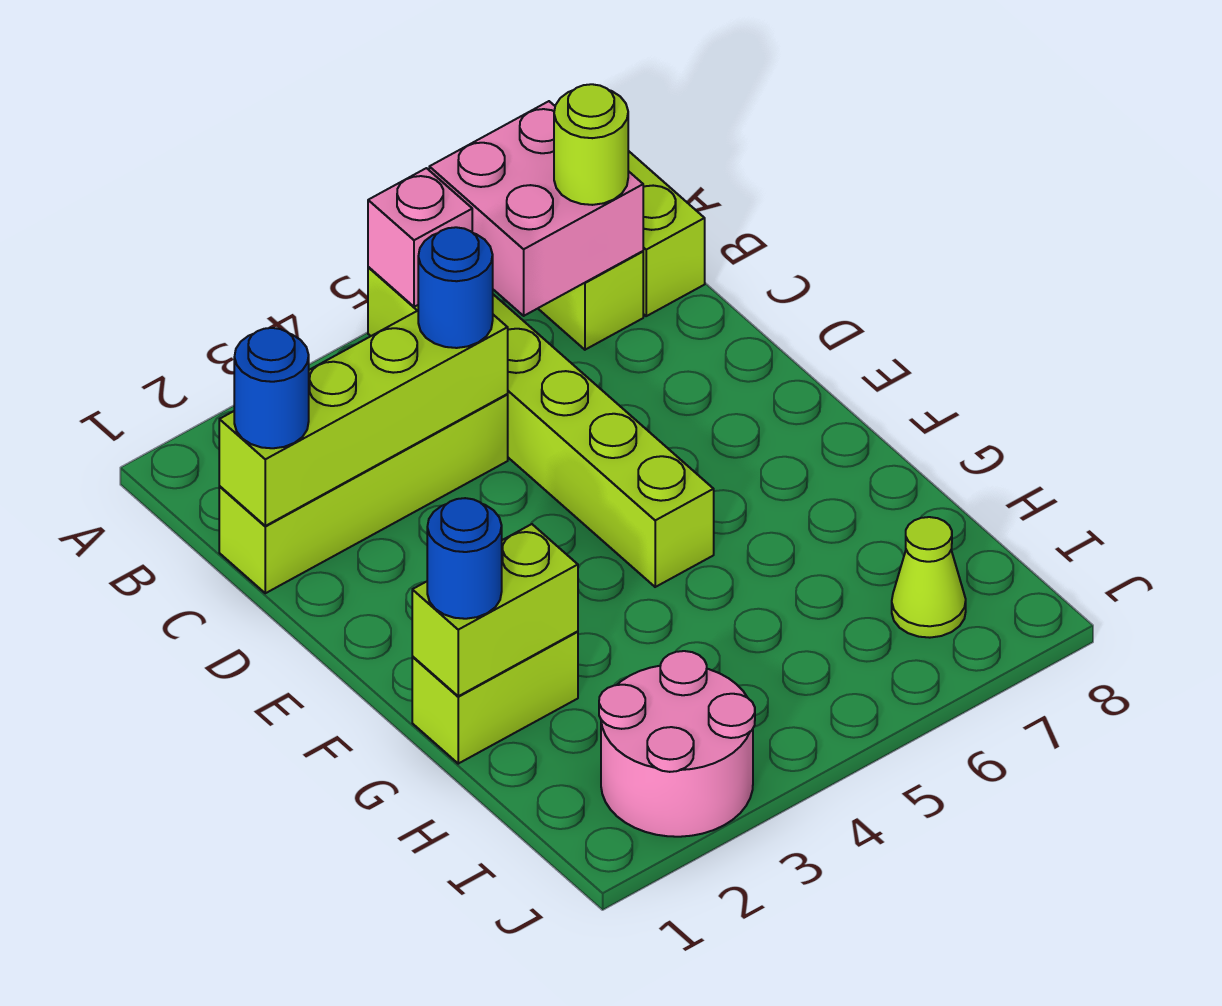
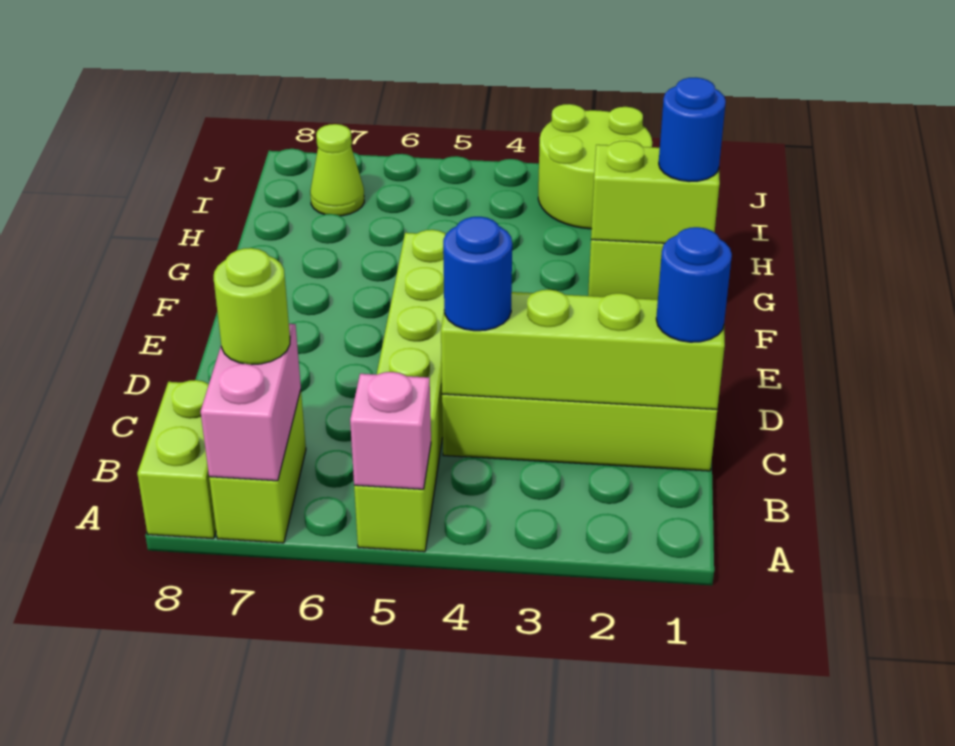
pink 2x2 brick [429,101,643,316] -> pink 1x2 brick [201,324,301,481]
pink 2x2 round brick [599,651,755,837] -> lime 2x2 round brick [538,104,652,229]

